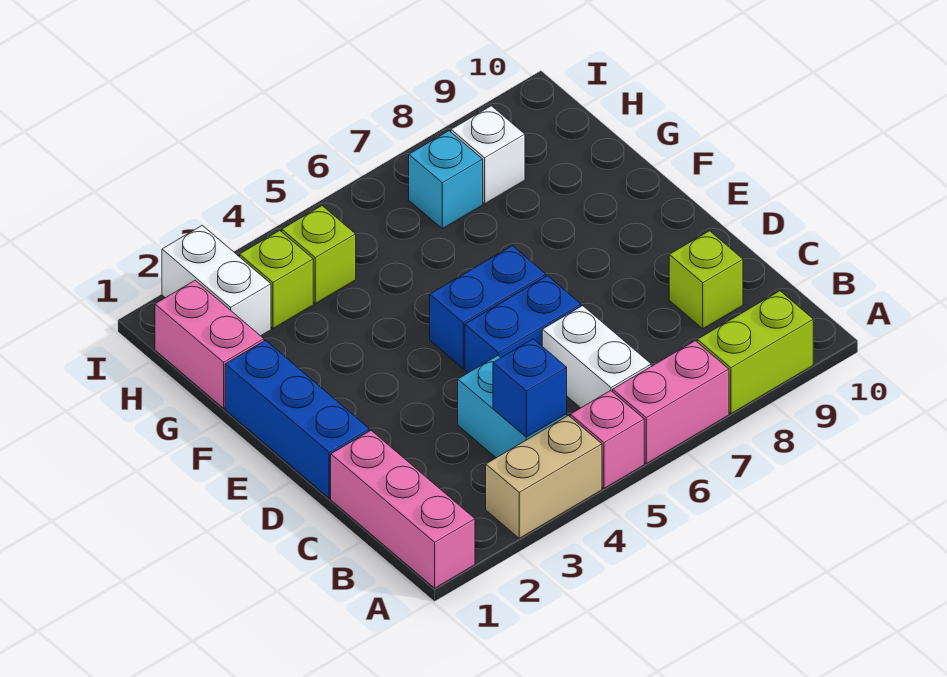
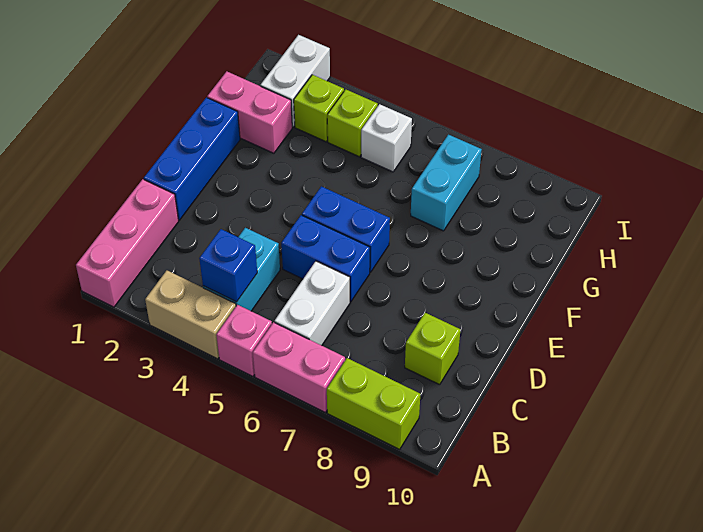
pink 1x2 brick [155,280,264,408] -> pink 1x2 brick turned to [207,71,292,153]
cyan 1x1 brick [409,131,483,229] -> cyan 1x2 brick [411,135,482,231]
white 1x1 brick [451,106,525,204] -> white 1x1 brick moved to [361,104,412,172]

